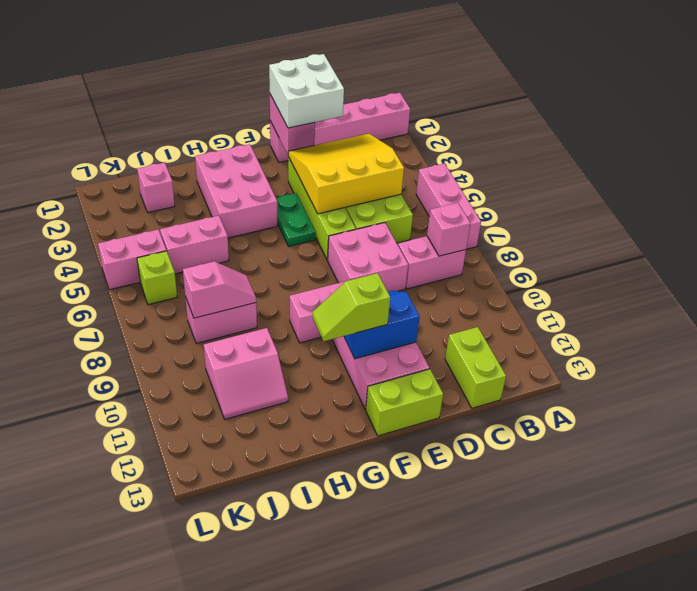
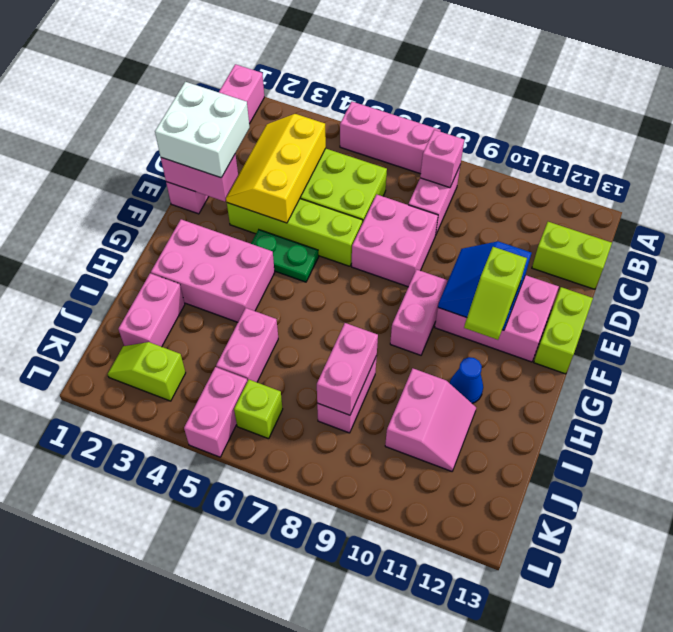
yellow 3x3 slope [288,134,404,214] -> yellow 2x3 slope [226,114,326,223]
none -> blue 1x1 cone [450,357,483,403]
pink 1x2 slope [183,261,256,318] -> pink 1x2 brick [317,323,378,415]
pink 1x1 brick [137,163,175,213] -> pink 1x2 brick [118,273,185,347]
none -> lime 1x2 slope [108,342,186,401]

